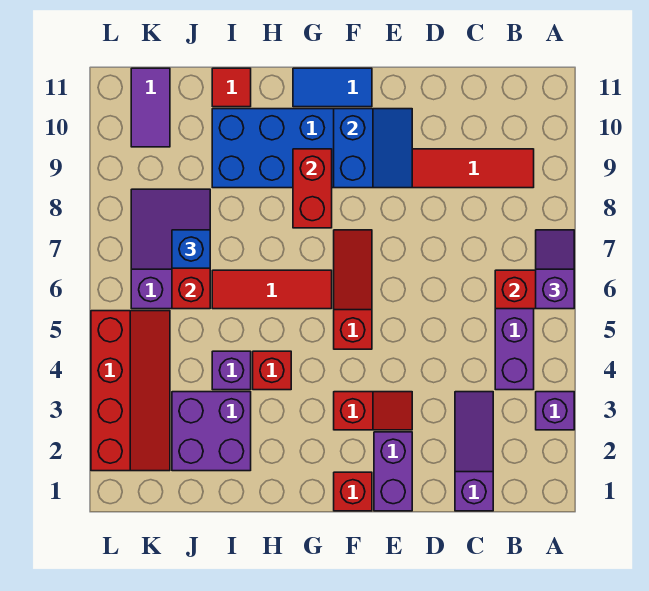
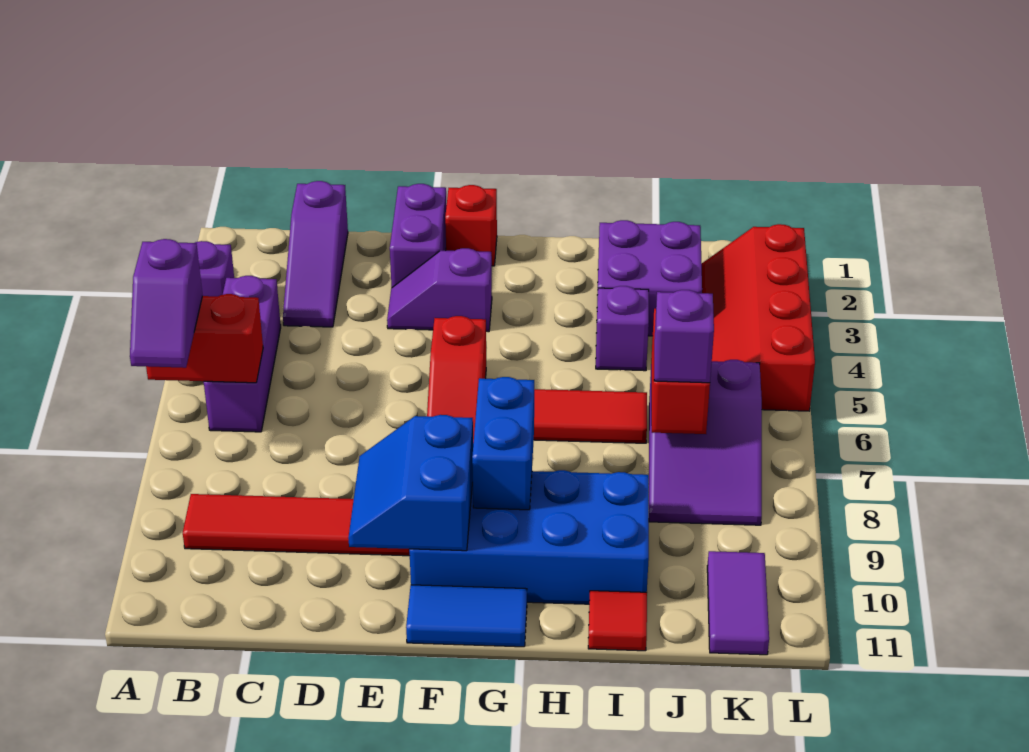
red 1x2 slope [334,392,412,430] -> purple 1x2 slope [387,248,492,332]
red 1x2 brick [293,149,332,228] -> blue 1x2 brick [472,377,534,510]
red 1x1 brick [253,351,291,390] -> none
blue 1x1 brick [172,230,210,268] -> purple 1x1 brick [654,290,714,383]

